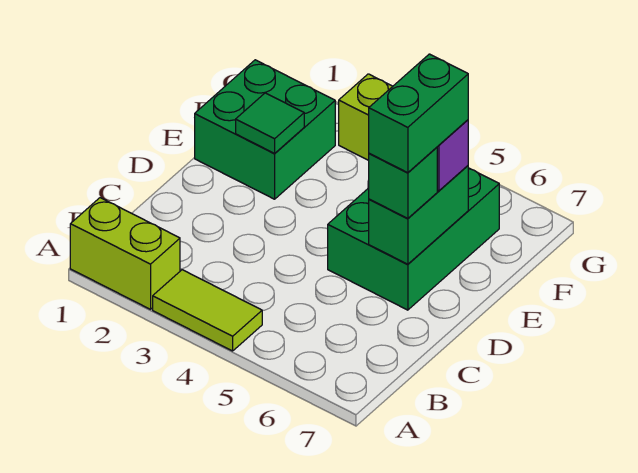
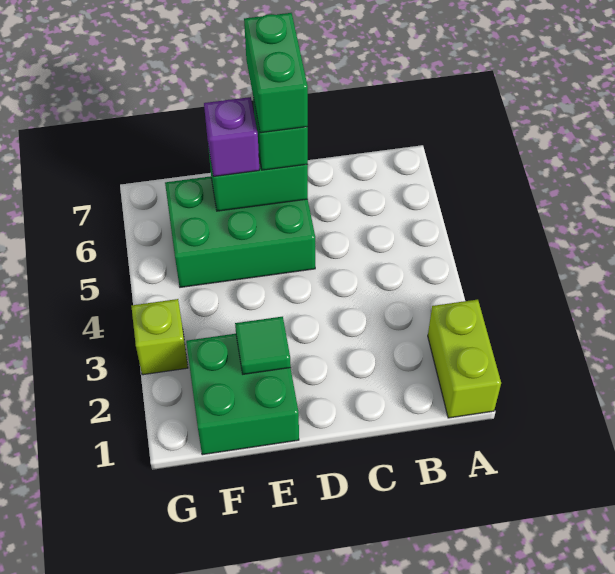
lime 1x2 tile [153,270,262,351] -> none
green 1x2 brick [369,54,468,173] -> green 1x2 brick turned to [244,13,308,133]

